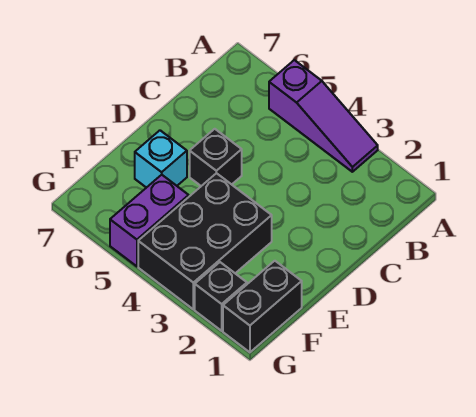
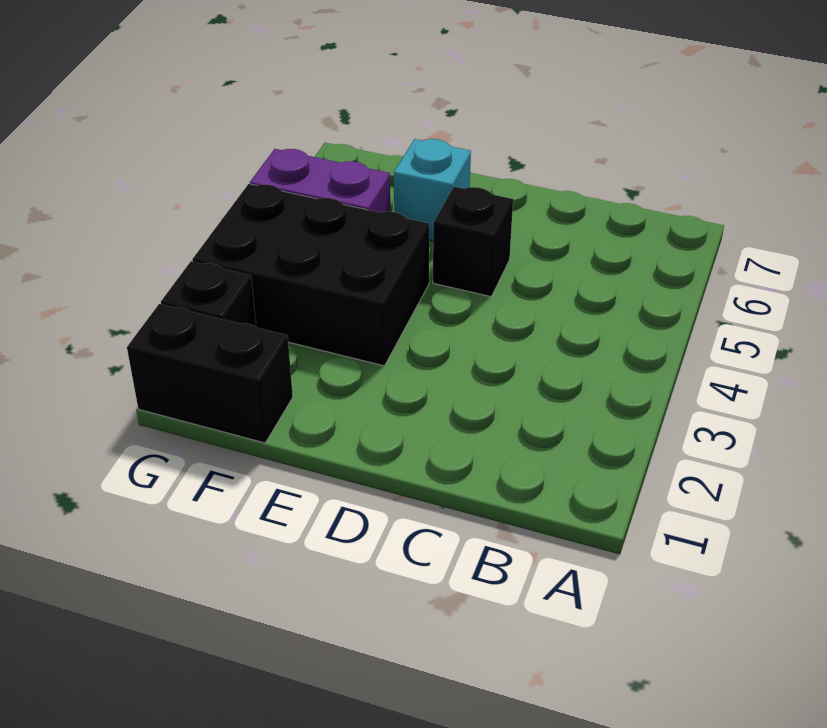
purple 1x3 slope [269,60,378,172] -> none

